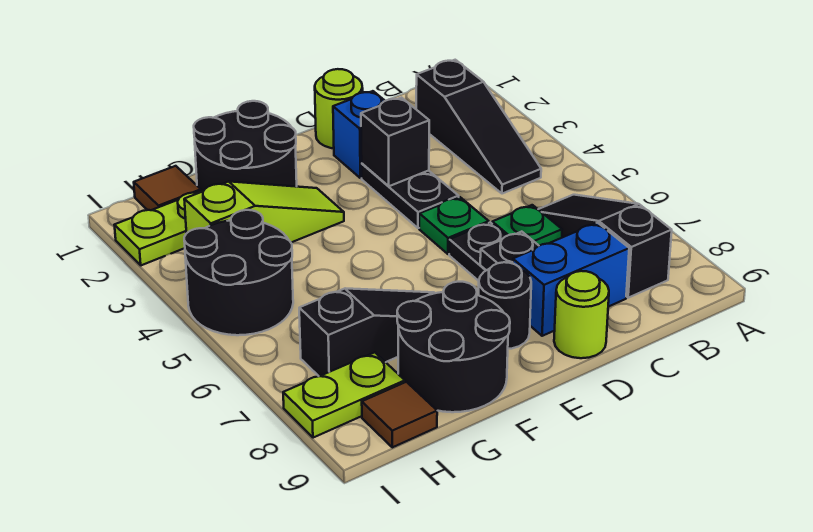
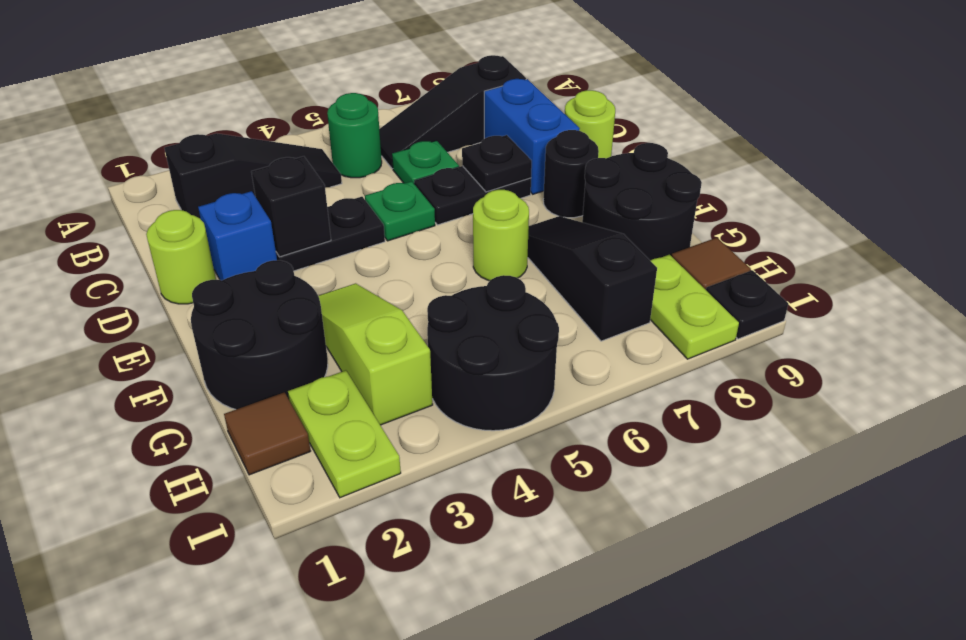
none -> green 1x1 round brick [327,93,382,178]
none -> lime 1x1 round brick [473,190,529,281]
none -> black 1x1 plate [706,270,788,339]

